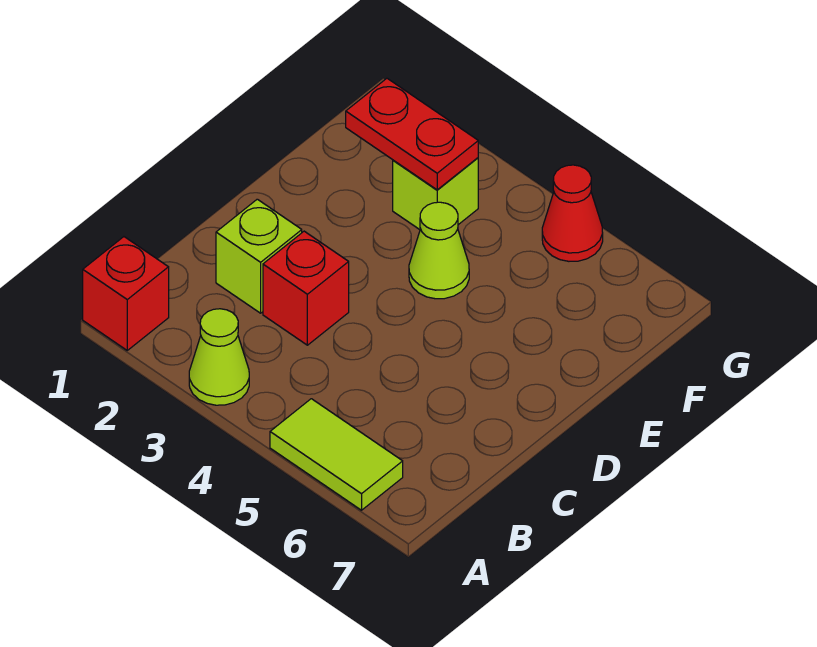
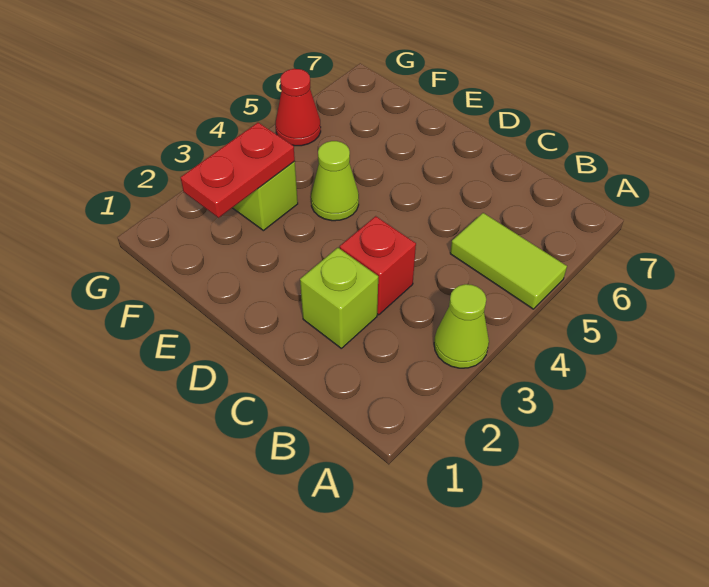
red 1x1 brick [83,237,169,350] -> none
lime 1x2 tile [270,399,403,510] -> lime 1x2 tile turned to [450,213,567,309]

